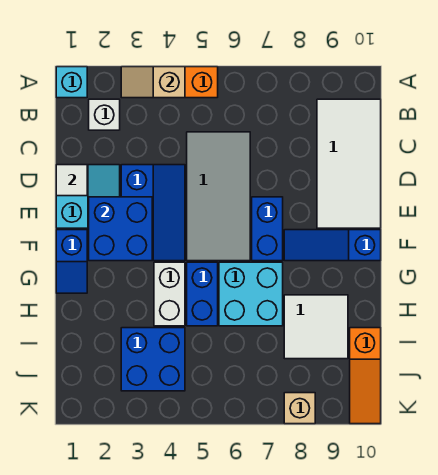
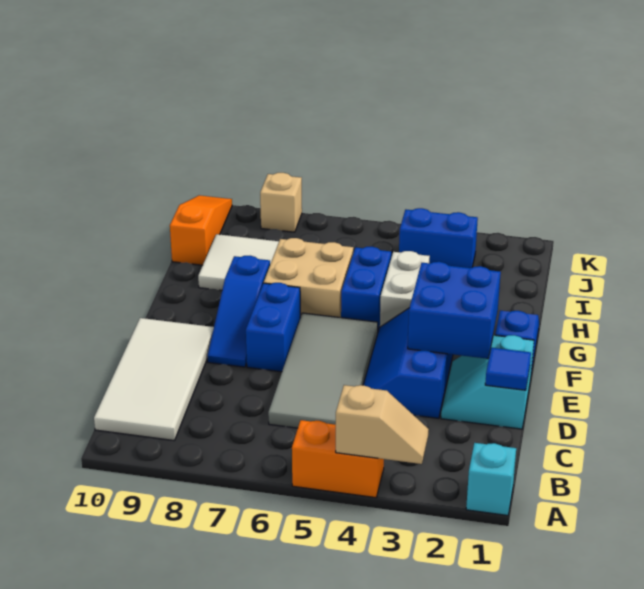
white 1x1 brick [89,99,120,130] -> none
white 1x1 tile [56,165,87,196] -> blue 1x1 tile [485,348,531,390]
blue 1x3 slope [284,230,381,261] -> blue 1x3 slope turned to [208,256,270,367]
cyan 2x2 brick [219,262,283,326] -> tan 2x2 brick [264,238,353,318]
blue 2x2 brick [121,328,185,391] -> blue 1x2 brick [399,208,478,268]

